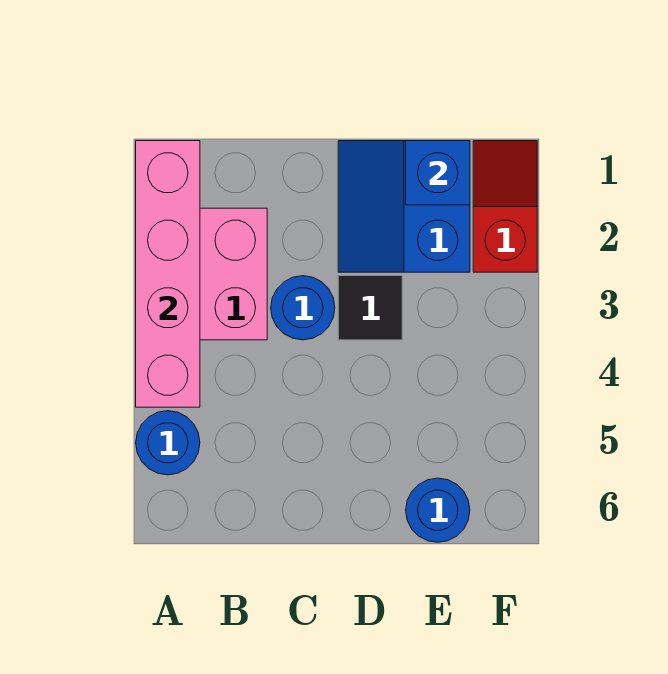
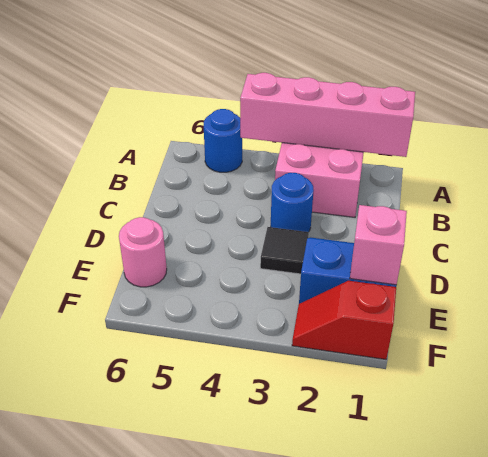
blue 1x1 brick [406,141,470,205] -> pink 1x1 brick [350,205,407,285]
blue 1x1 round brick [406,478,470,542] -> pink 1x1 round brick [119,217,167,287]
red 1x2 slope [473,141,537,272] -> red 1x2 slope turned to [292,281,396,359]

